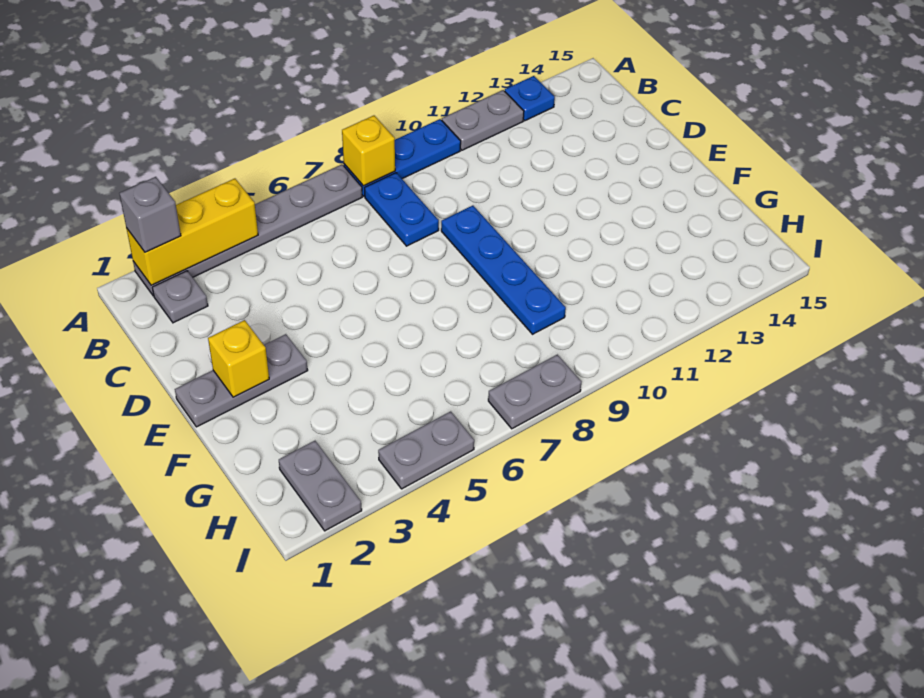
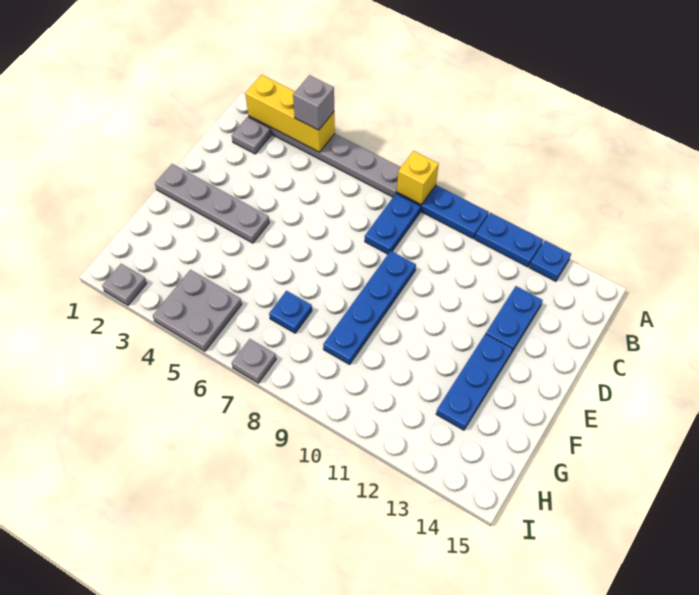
grey 1x1 brick [120,177,181,252] -> grey 1x1 brick moved to [293,75,334,130]
grey 1x2 plate [442,90,524,150] -> blue 1x2 plate [475,213,543,267]
none -> blue 1x2 plate [486,286,543,352]
grey 1x3 plate [175,334,308,427] -> grey 1x4 plate [155,164,269,243]
yellow 1x1 brick [208,320,269,397] -> none
none -> blue 1x3 plate [436,334,512,430]
none -> blue 1x1 plate [269,291,312,333]
grey 1x2 plate [279,441,362,531] -> grey 1x1 plate [102,264,147,305]
grey 1x2 plate [378,411,474,489] -> grey 2x2 plate [153,270,242,351]
grey 1x2 plate [488,355,581,429] -> grey 1x1 plate [232,339,276,383]

